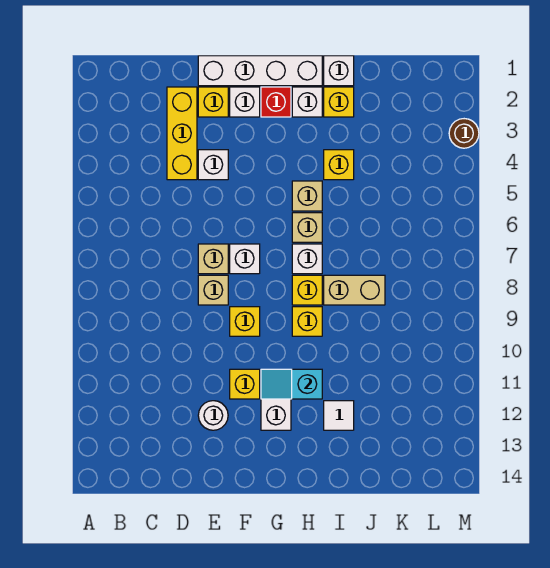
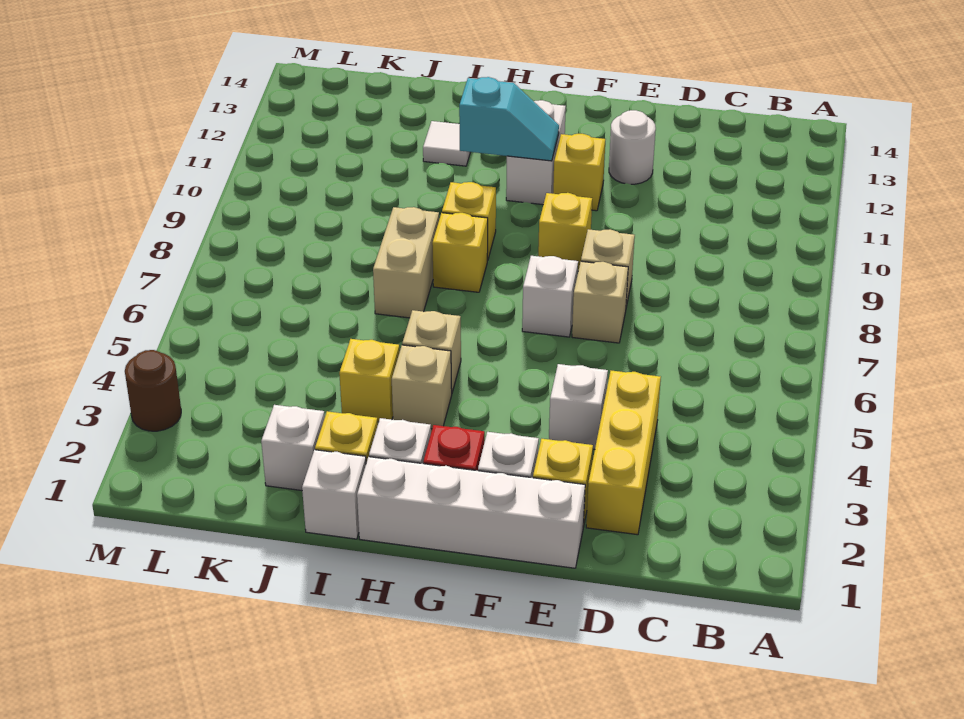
tan 1x1 brick [292,213,322,242] -> tan 1x1 brick moved to [392,345,452,429]
white 1x1 brick [292,244,322,274] -> white 1x1 brick moved to [261,405,325,491]
tan 1x2 brick [324,275,385,305] -> tan 1x2 brick turned to [373,207,439,318]

